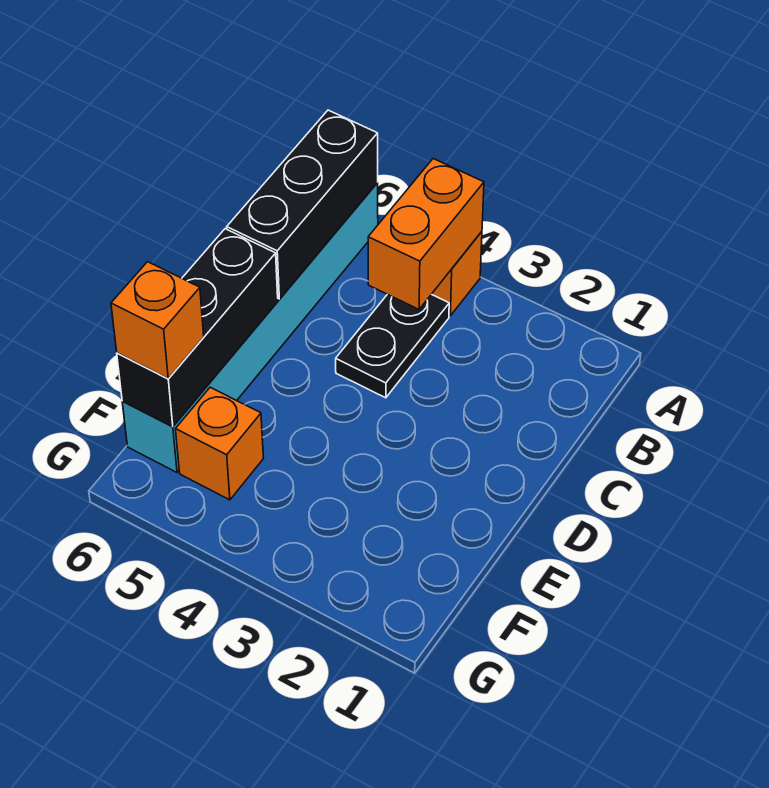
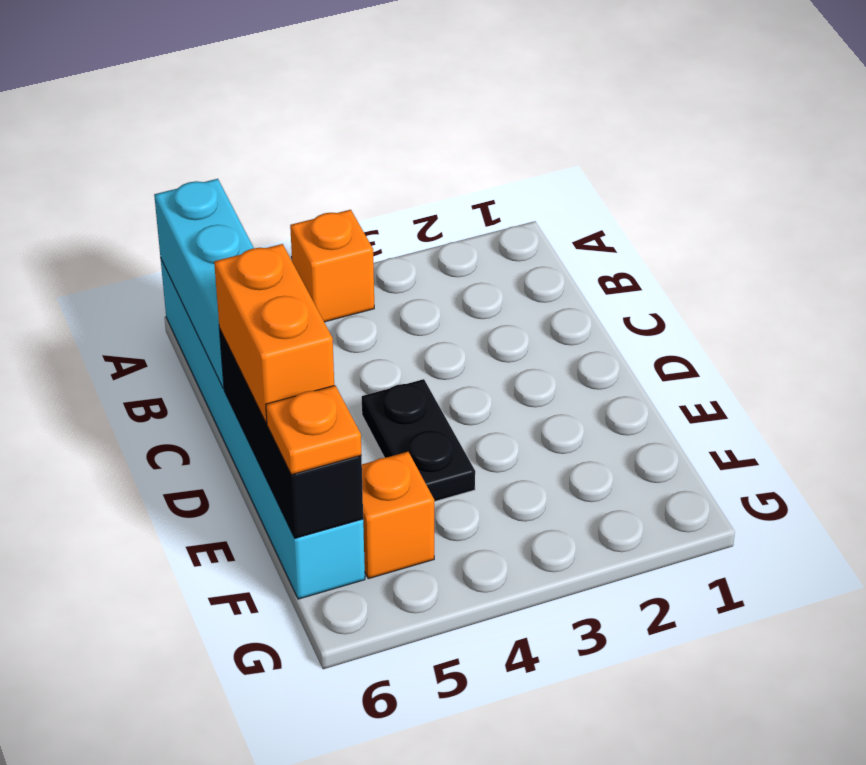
orange 1x2 brick [368,159,484,309] -> orange 1x2 brick moved to [214,244,334,423]
black 1x3 brick [227,110,378,299] -> cyan 1x3 brick [154,179,254,389]
black 1x2 plate [336,294,449,398] -> black 1x2 plate moved to [362,379,475,502]
orange 1x1 brick [111,262,204,379] -> orange 1x1 plate [266,385,361,475]

